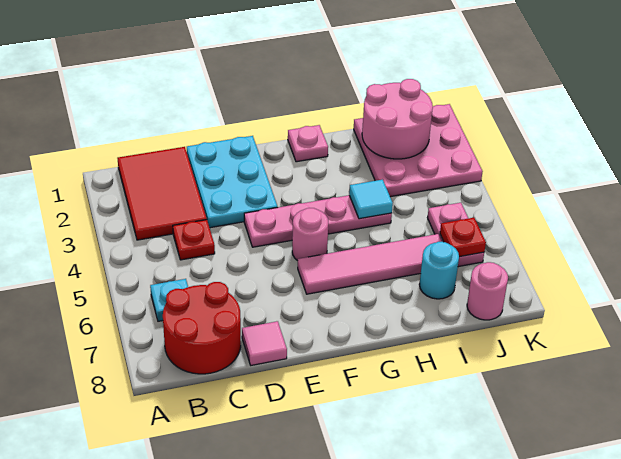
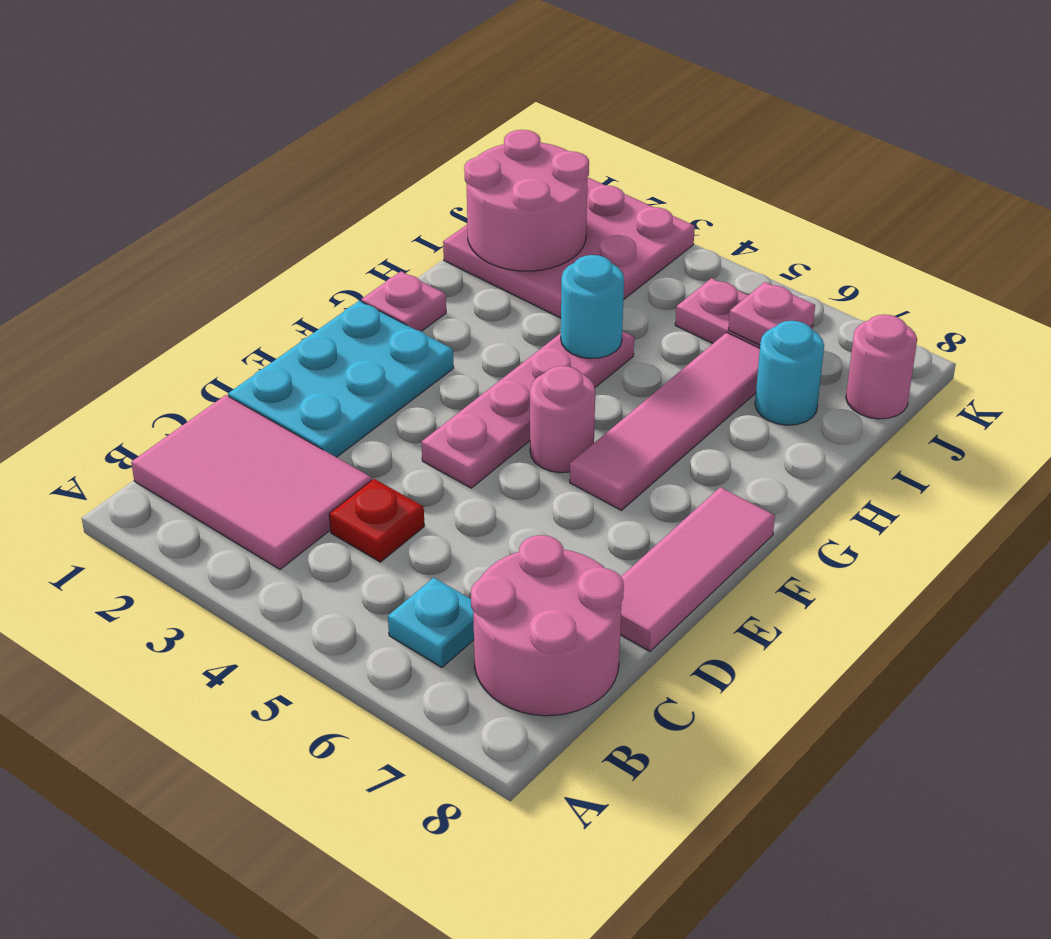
red 2x3 tile [118,147,207,240] -> pink 2x3 tile [131,395,372,569]
red 2x2 round brick [163,282,241,374] -> pink 2x2 round brick [471,535,624,716]
cyan 2x3 plate [187,136,278,228] -> cyan 2x3 plate turned to [228,301,454,457]
pink 1x1 tile [242,321,287,365] -> pink 1x3 tile [620,487,775,651]
cyan 1x1 tile [349,180,393,219] -> cyan 1x1 round brick [561,255,624,359]
red 1x1 plate [440,218,486,257] -> pink 1x1 plate [728,282,815,345]

